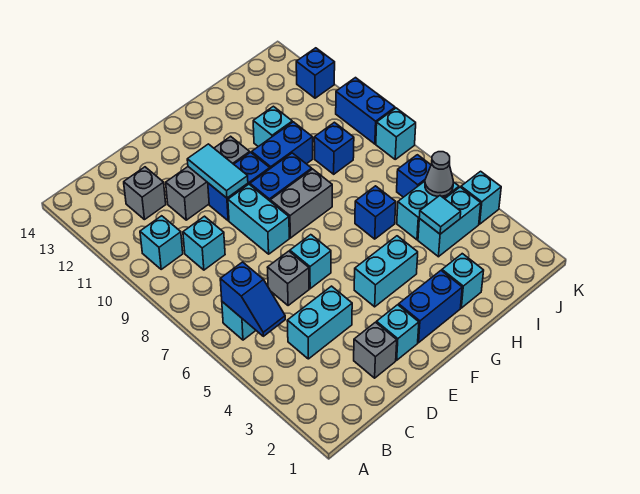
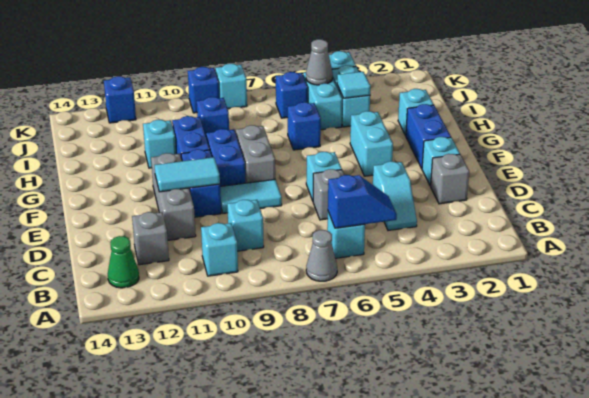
none -> grey 1x1 cone [306,230,337,281]
none -> green 1x1 cone [108,236,139,288]
cyan 1x2 brick [287,286,352,359] -> cyan 1x2 slope [373,161,417,231]
cyan 1x2 brick [228,184,289,254] -> cyan 1x2 tile [220,179,282,213]
blue 1x2 brick [336,78,395,144] -> blue 1x1 brick [188,67,219,113]

